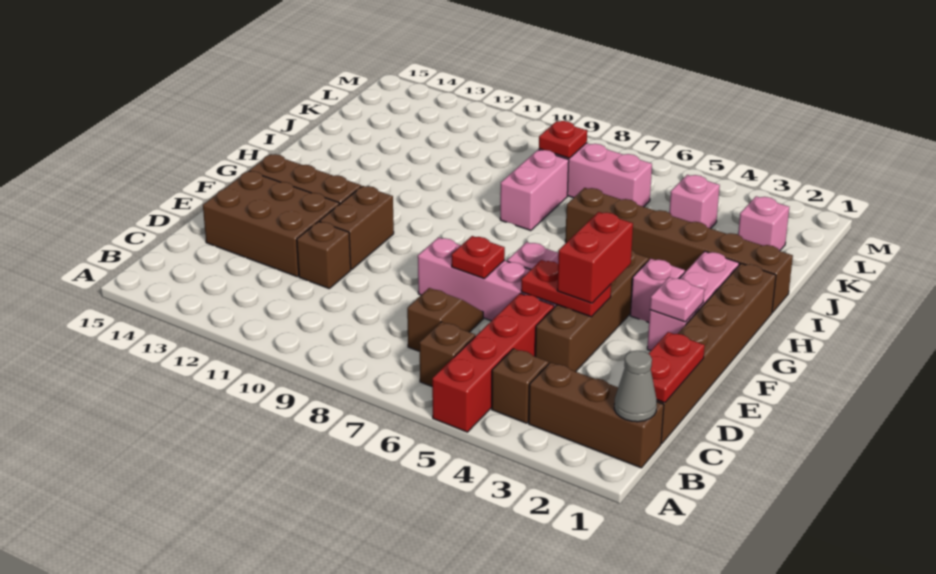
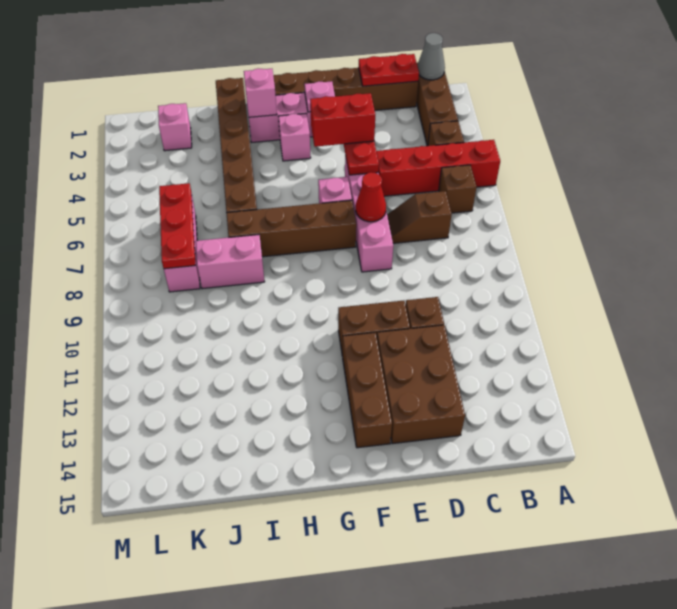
brown 1x4 brick [535,250,649,372] -> brown 1x4 brick moved to [227,200,356,257]
red 1x1 plate [452,236,505,279] -> red 1x1 cone [356,172,386,222]
pink 1x1 brick [669,175,720,229] -> pink 1x1 brick moved to [244,68,277,117]
red 1x1 plate [539,121,587,158] -> red 1x3 plate [159,183,195,269]

